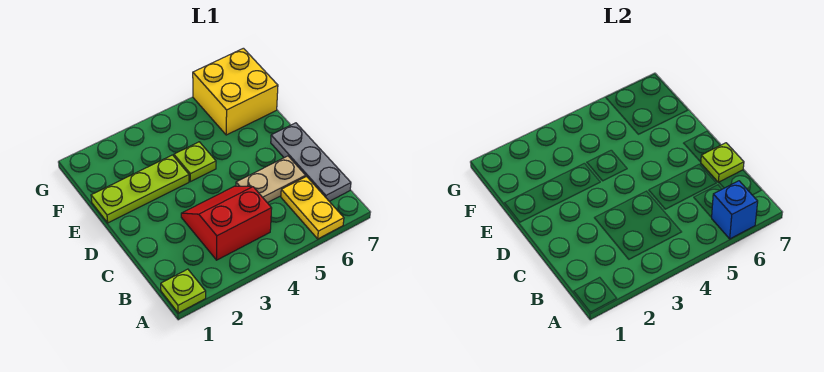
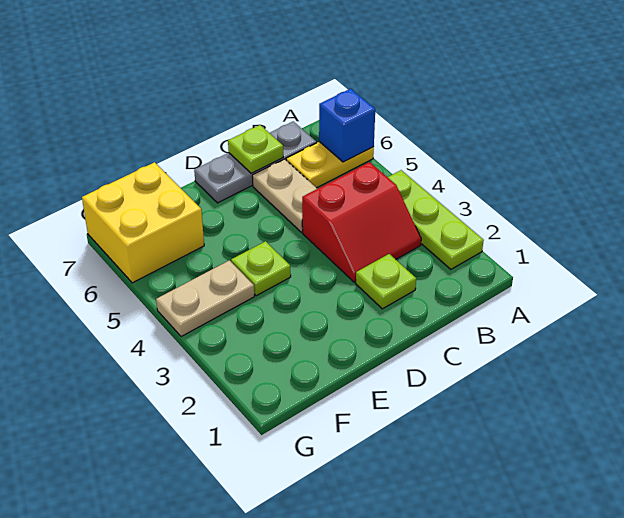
lime 1x1 plate [161,269,206,313] -> lime 1x1 plate moved to [356,254,416,309]
red 2x2 slope [181,186,272,260] -> red 2x2 slope turned to [302,162,421,282]
lime 1x3 plate [91,155,189,223] -> lime 1x3 plate moved to [388,170,484,269]
none -> tan 1x2 plate [156,260,254,337]

